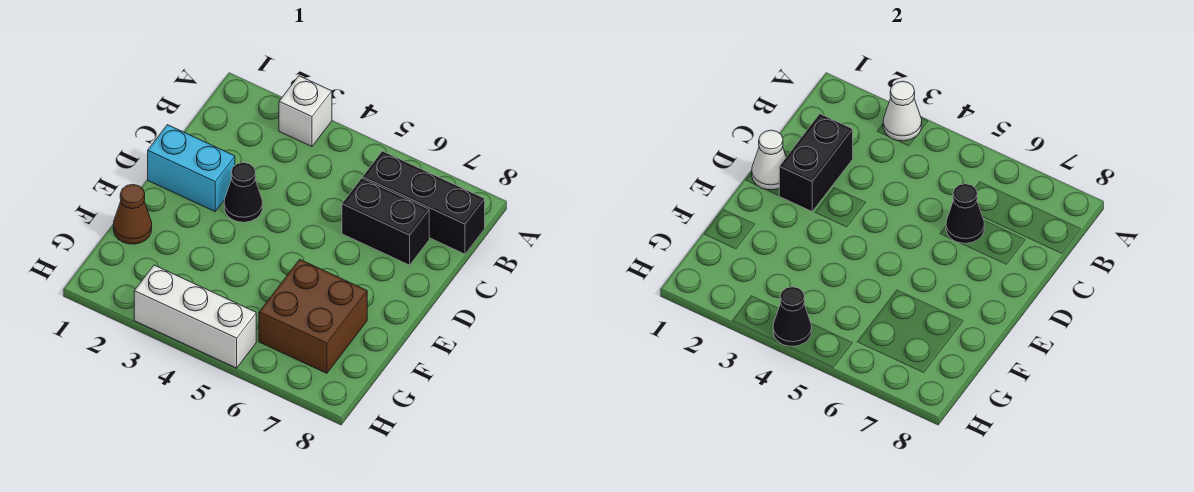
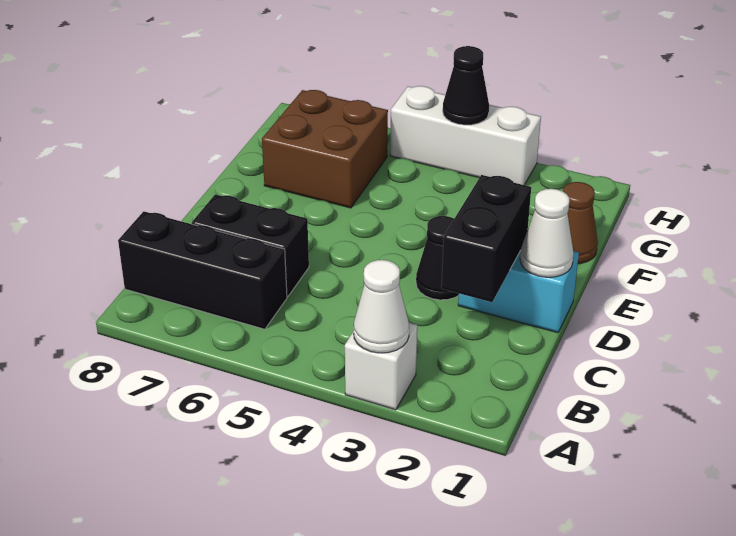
black 1x1 cone [946,184,984,243] -> none

